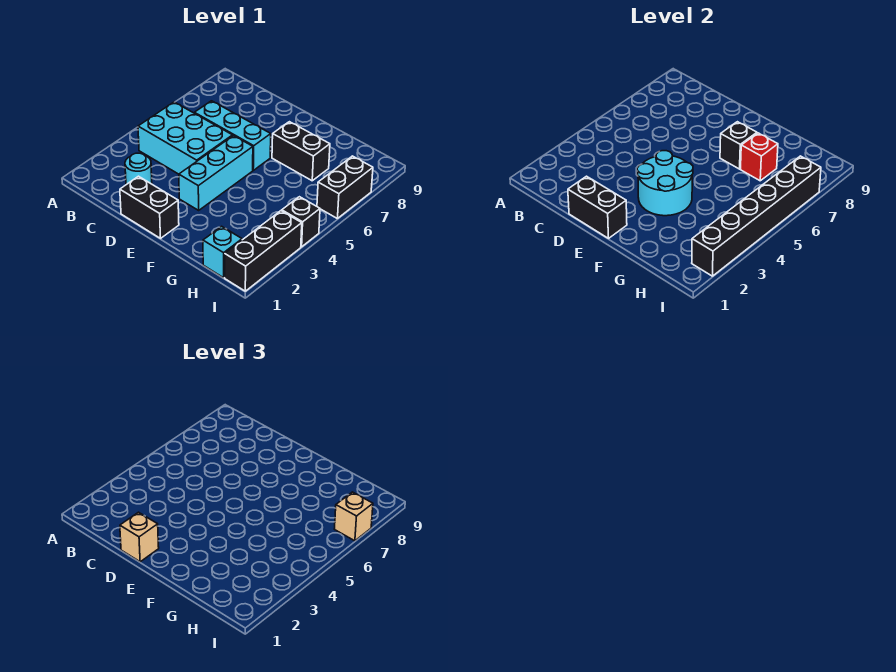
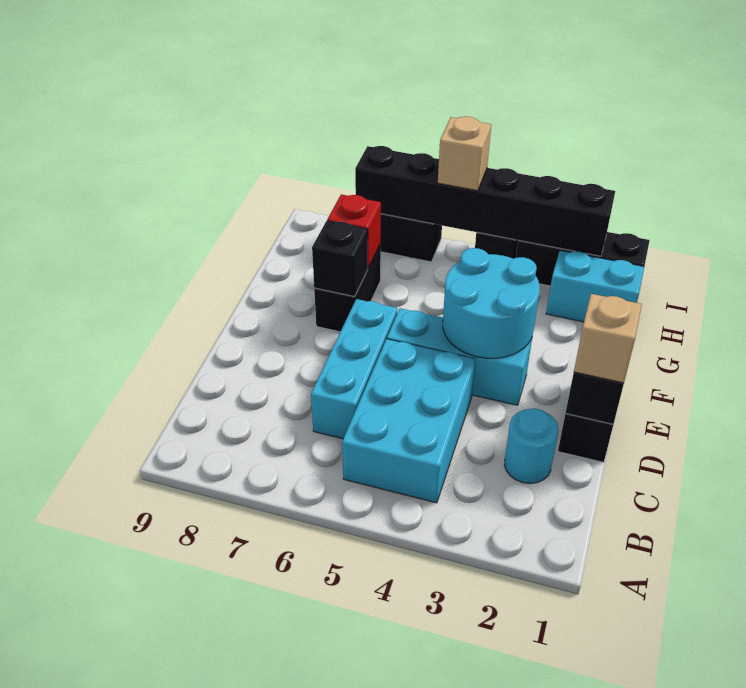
cyan 1x1 brick [203,226,242,278] -> cyan 1x2 brick [546,250,644,322]
tan 1x1 brick [335,492,373,541] -> tan 1x1 brick moved to [438,116,491,191]

